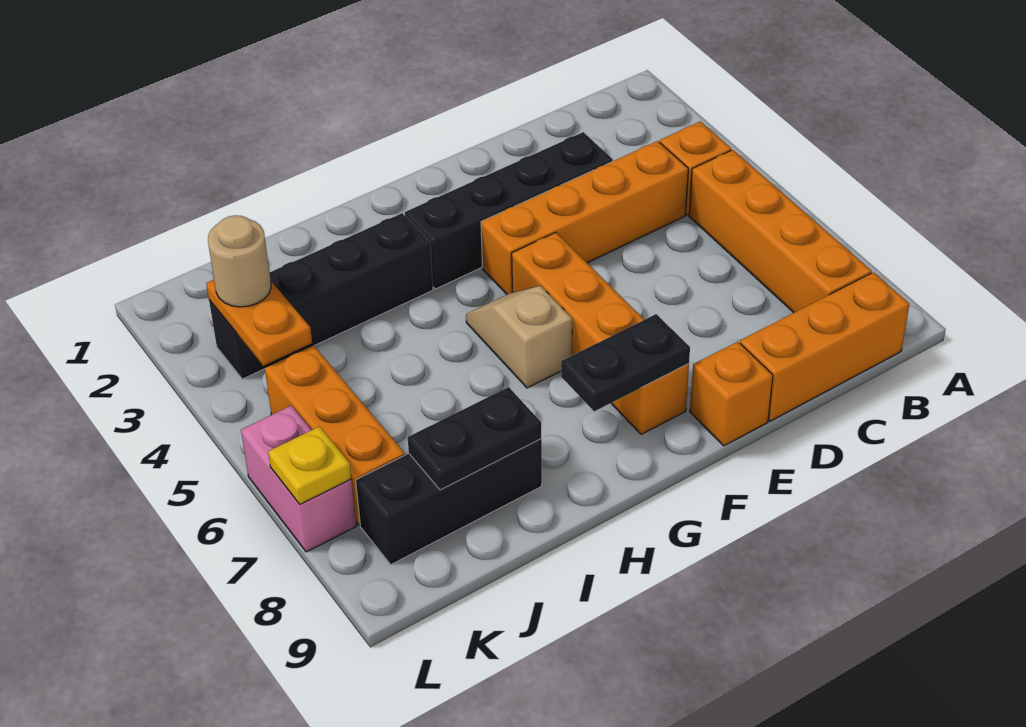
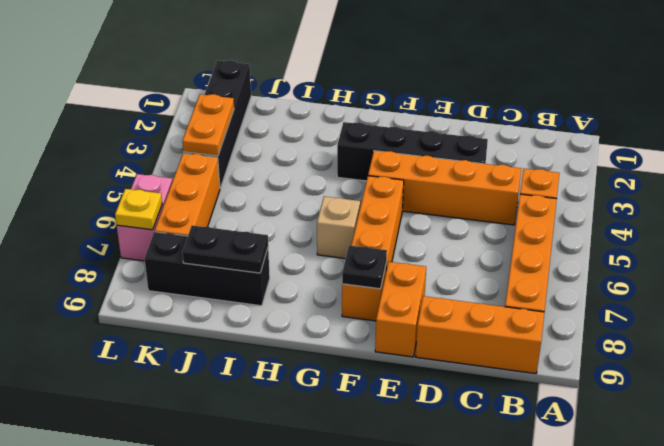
orange 1x1 brick [690,342,773,446] -> orange 1x2 brick [375,262,426,357]
black 1x2 plate [561,314,690,411] -> black 1x1 plate [342,245,387,289]
black 1x4 brick [209,213,433,379] -> black 1x4 brick turned to [183,60,251,188]
tan 1x1 round brick [208,215,271,307] -> none

